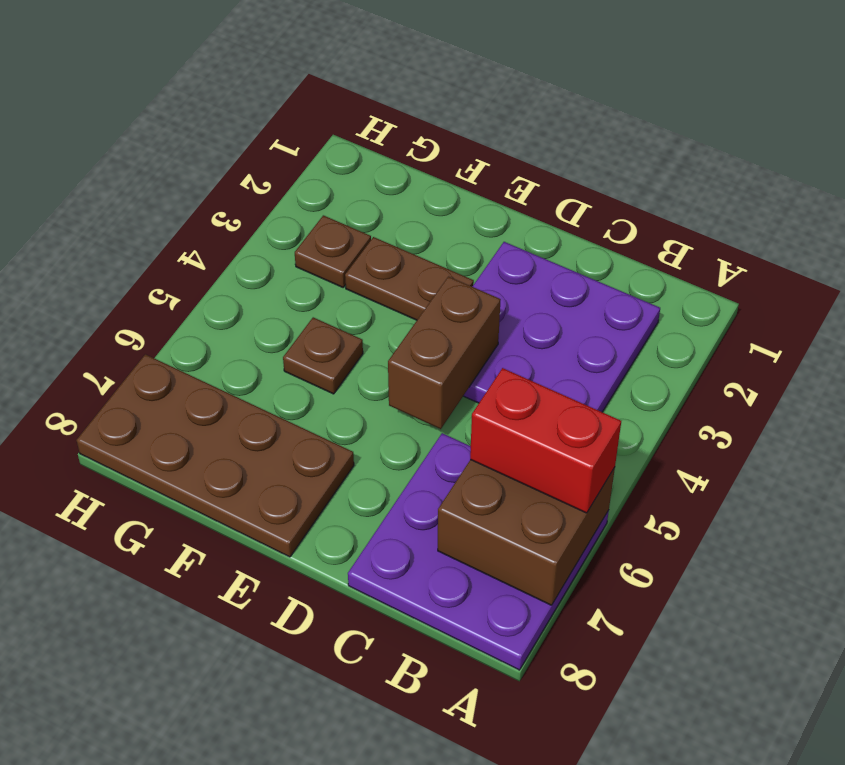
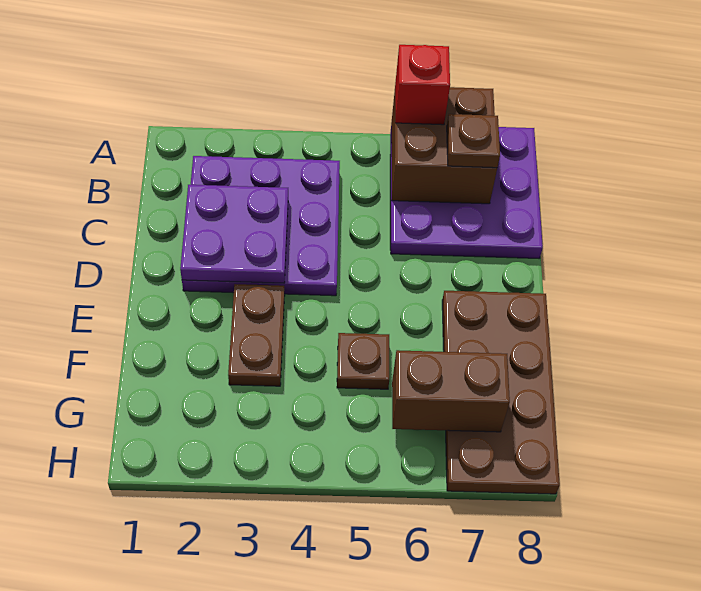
red 1x2 brick [470,368,621,513] -> red 1x1 brick [395,45,450,125]
none -> purple 2x2 plate [180,185,288,283]
brown 1x2 brick [388,277,501,429] -> brown 1x2 brick moved to [392,350,510,432]
brown 1x1 plate [295,215,371,287] -> brown 1x1 plate moved to [447,114,500,168]

